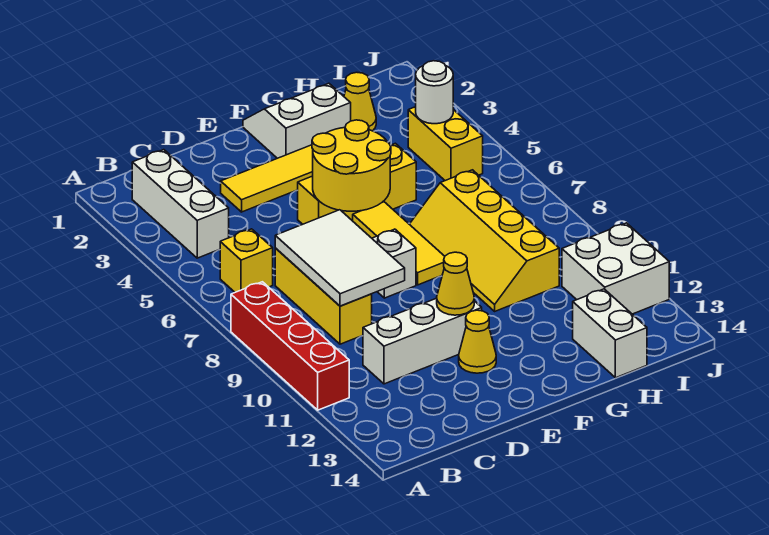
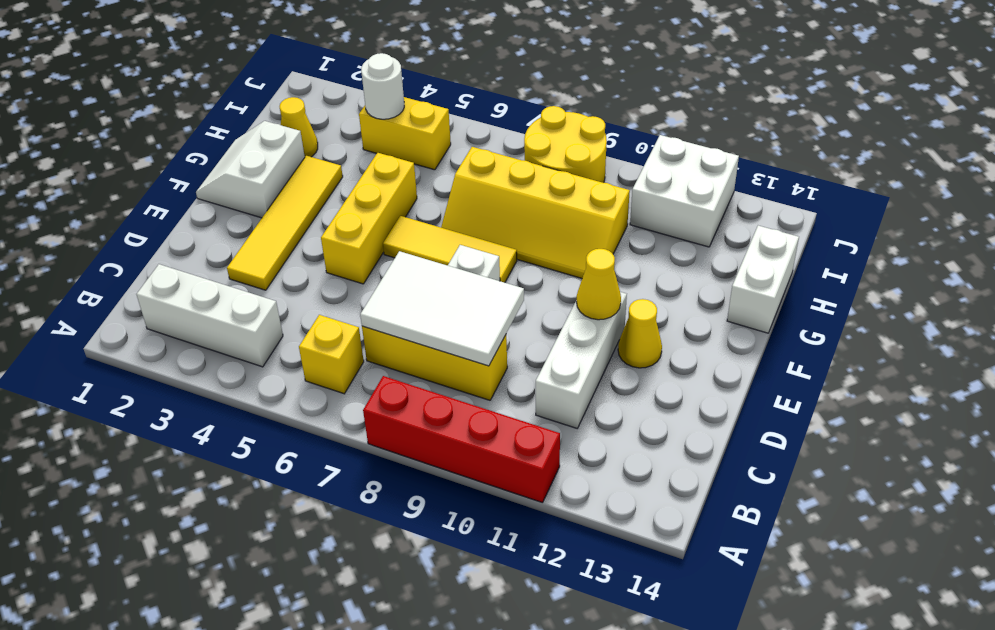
yellow 2x2 round brick [312,120,391,211] -> yellow 2x2 round brick moved to [524,106,607,183]
white 1x2 brick [573,289,647,378] -> white 1x2 brick turned to [727,226,799,333]

